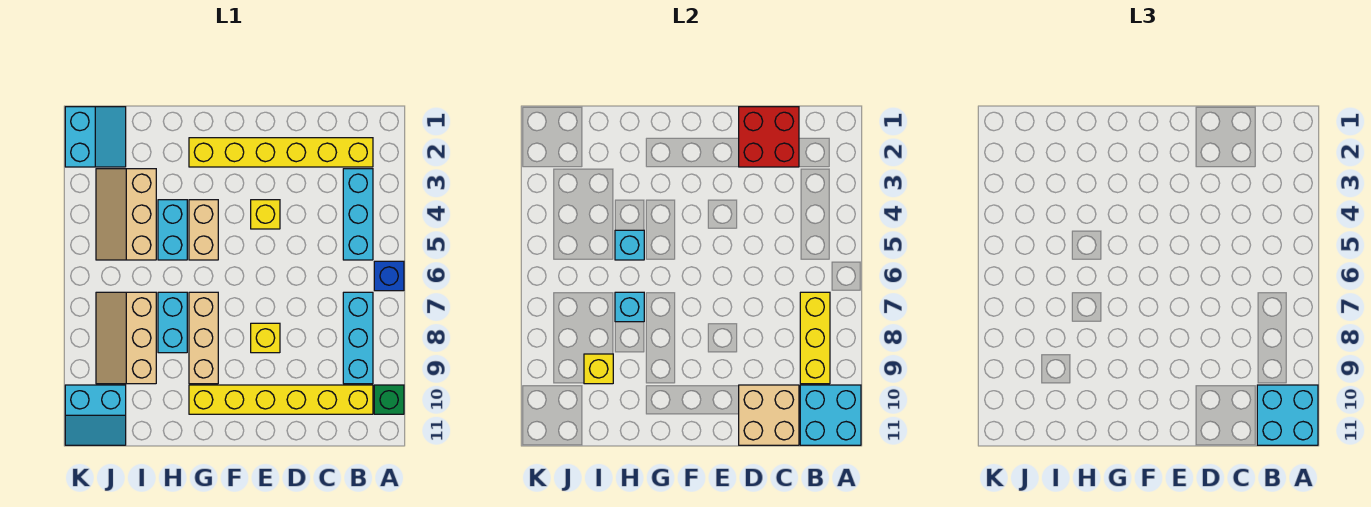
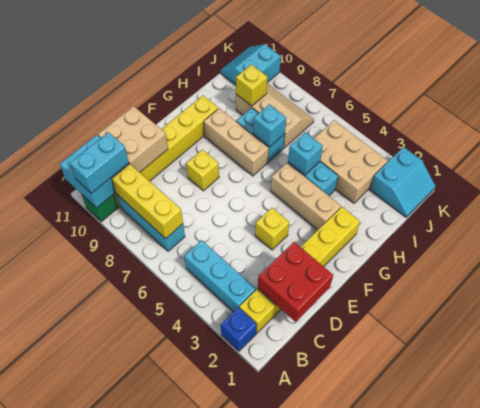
blue 1x1 brick [374,261,404,291] -> blue 1x1 brick moved to [221,307,257,351]
cyan 2x2 brick [1257,385,1318,445] -> cyan 1x2 brick [70,132,129,193]
tan 1x2 brick [189,200,218,260] -> tan 1x3 brick [271,163,341,230]
tan 2x3 slope [96,169,156,260] -> tan 2x3 brick [314,120,388,203]
cyan 2x2 slope [65,107,126,167] -> cyan 2x2 slope turned to [370,147,435,217]

